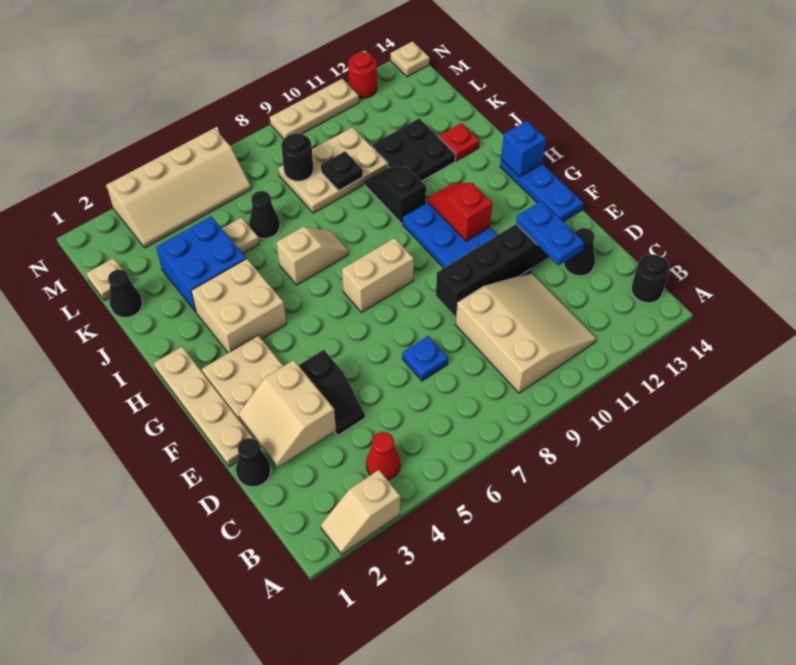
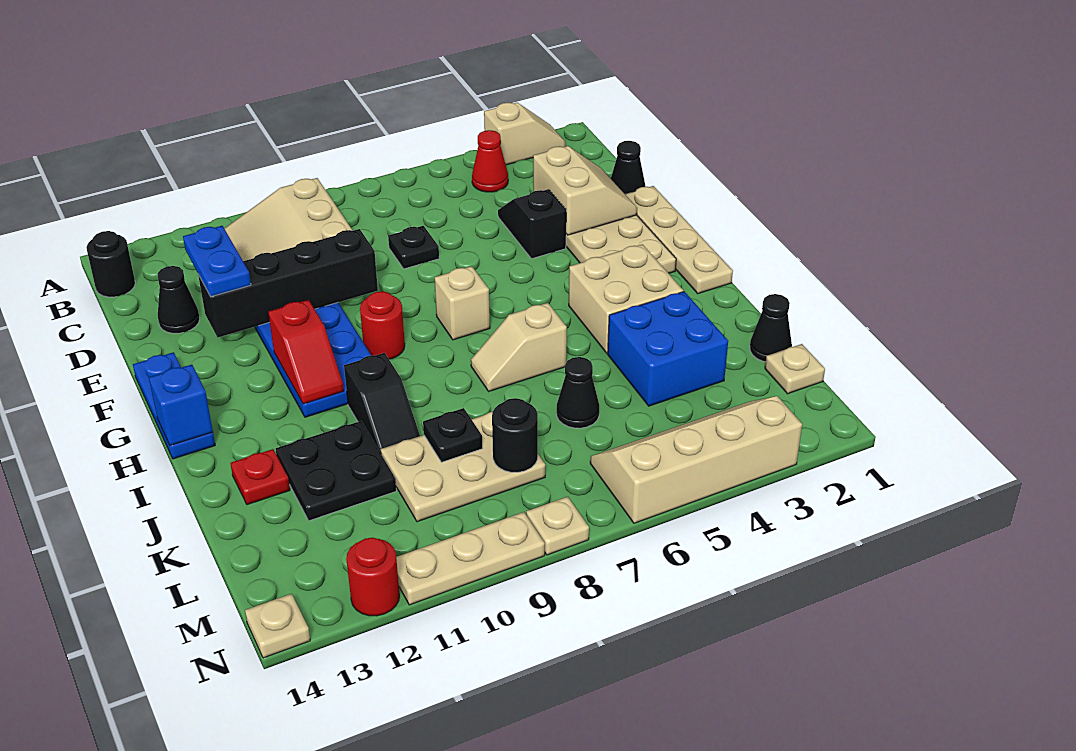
blue 1x1 plate [402,336,448,381] -> black 1x1 plate [388,226,439,269]
tan 1x2 brick [342,238,414,312] -> tan 1x1 brick [435,266,490,340]
none -> red 1x1 round brick [360,291,405,359]
tan 1x1 plate [222,217,259,253] -> tan 1x1 plate moved to [526,497,589,555]

